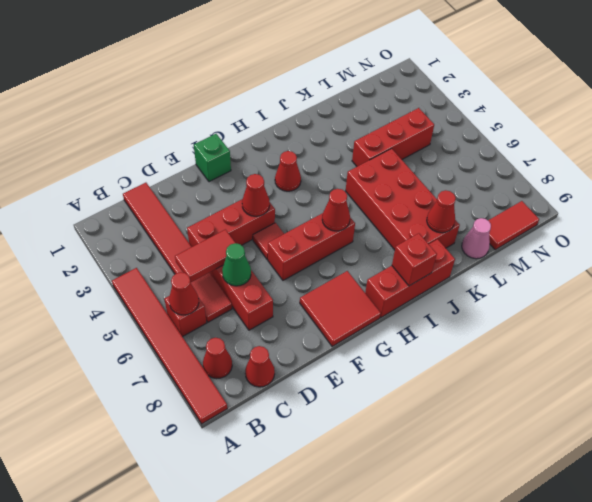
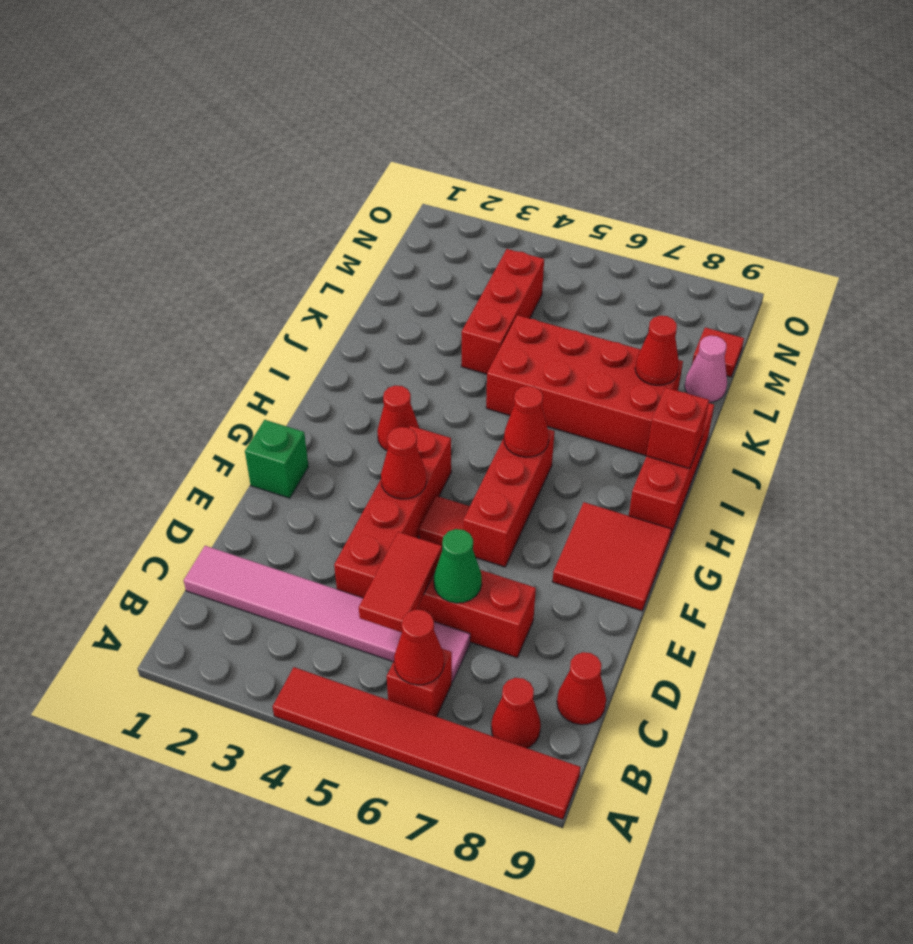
red 1x6 tile [123,183,232,322] -> pink 1x6 tile [184,546,470,682]
red 1x3 brick [187,200,275,247] -> red 1x4 brick [334,426,451,598]
red 1x2 tile [488,201,539,250] -> red 1x1 tile [692,328,744,377]

